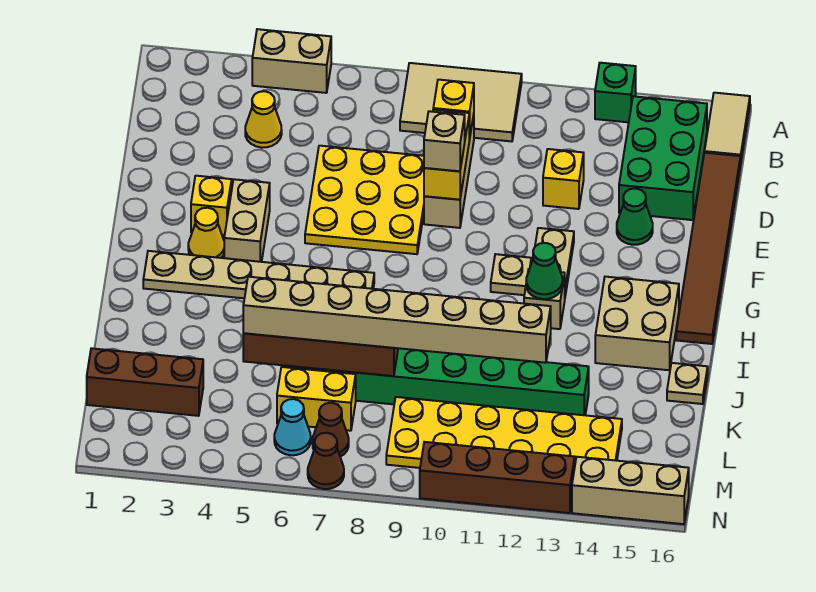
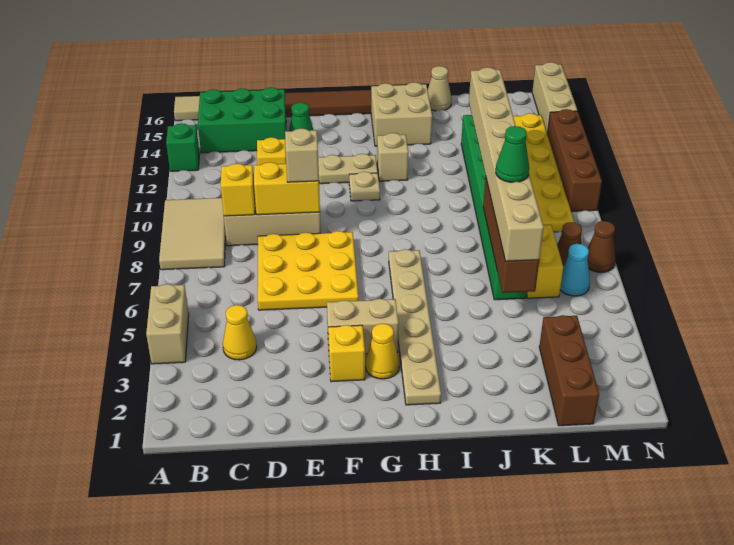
green 1x1 cone [526,243,563,299] -> green 1x1 cone moved to [496,126,529,182]
tan 1x1 plate [667,363,708,404] -> tan 1x1 cone [428,66,452,111]

